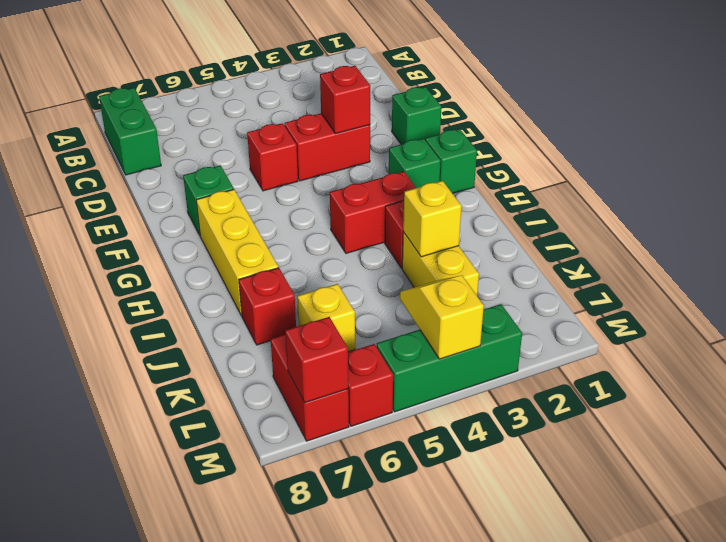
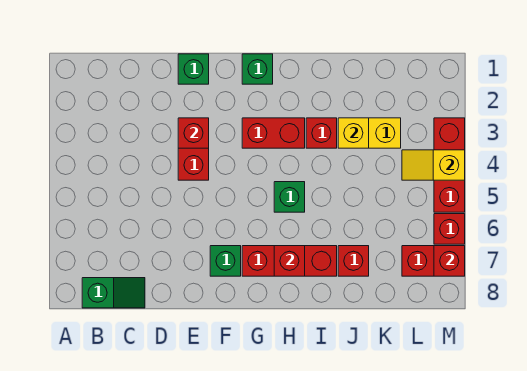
green 1x2 brick [99,88,161,175] -> green 1x2 slope [82,278,145,308]
red 1x1 brick [247,123,298,191] -> red 1x1 brick moved to [274,246,305,276]
green 1x1 brick [389,139,441,188] -> green 1x1 brick moved to [274,182,305,212]
yellow 1x3 brick [196,189,278,316] -> red 1x3 brick [242,246,337,276]
red 1x2 brick [330,172,416,253] -> red 1x2 brick turned to [242,118,305,148]
yellow 1x1 brick [298,284,355,352] -> none
green 1x3 brick [377,304,522,412] -> red 1x3 brick [434,118,465,212]

